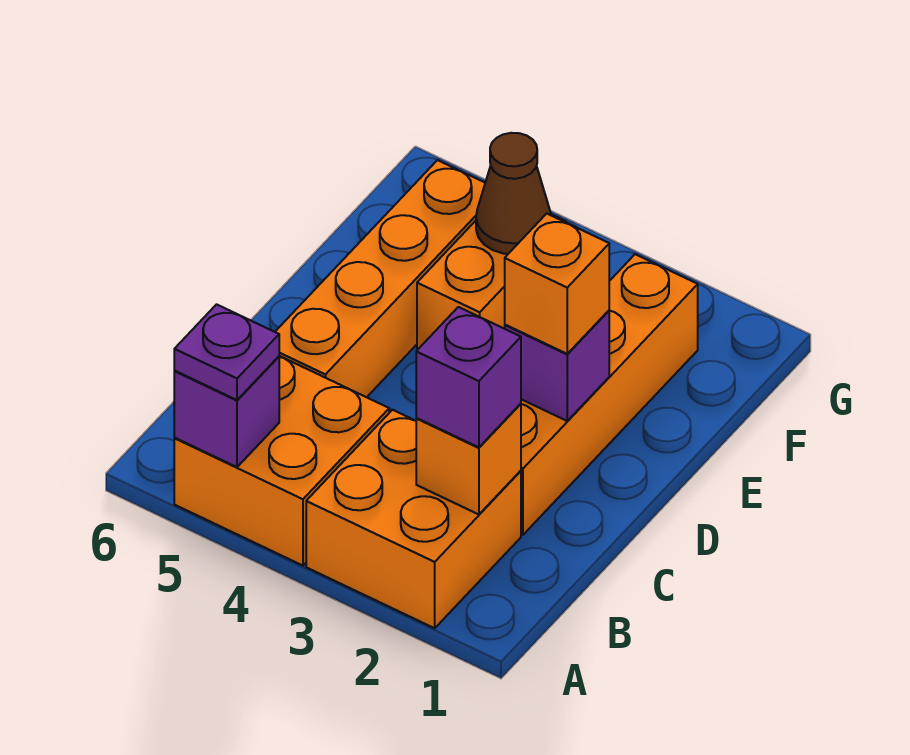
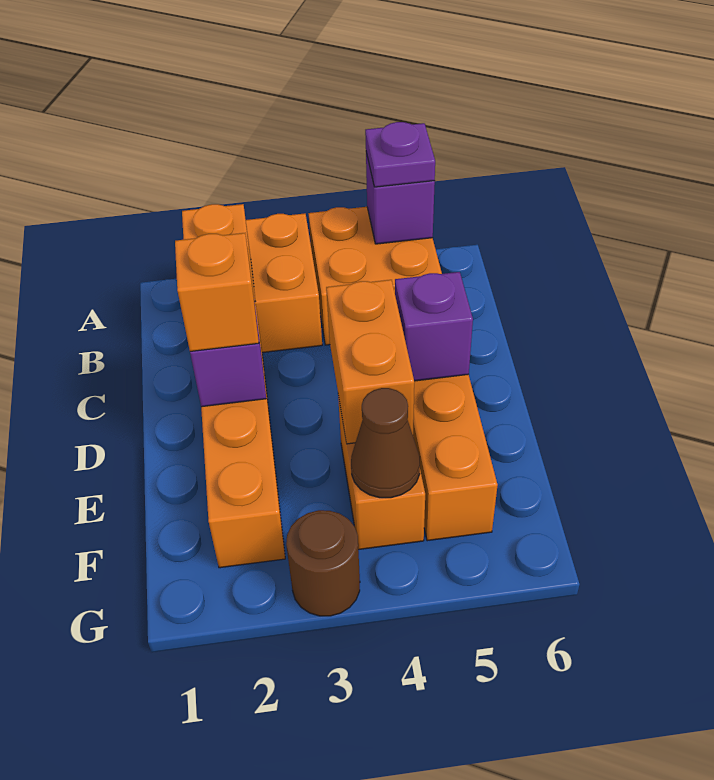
purple 1x1 brick [416,307,521,447] -> purple 1x1 brick moved to [395,272,473,381]
none -> orange 1x2 brick [326,280,414,444]
none -> brown 1x1 round brick [286,510,360,616]

